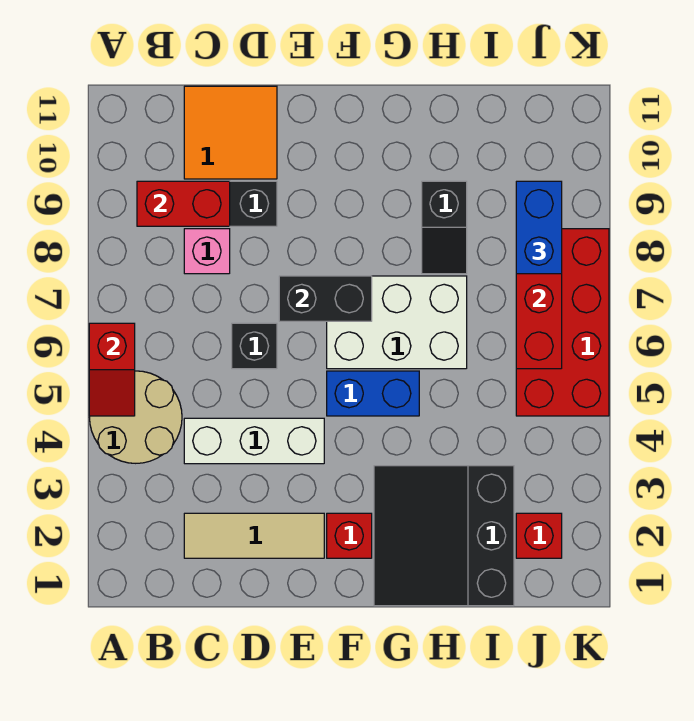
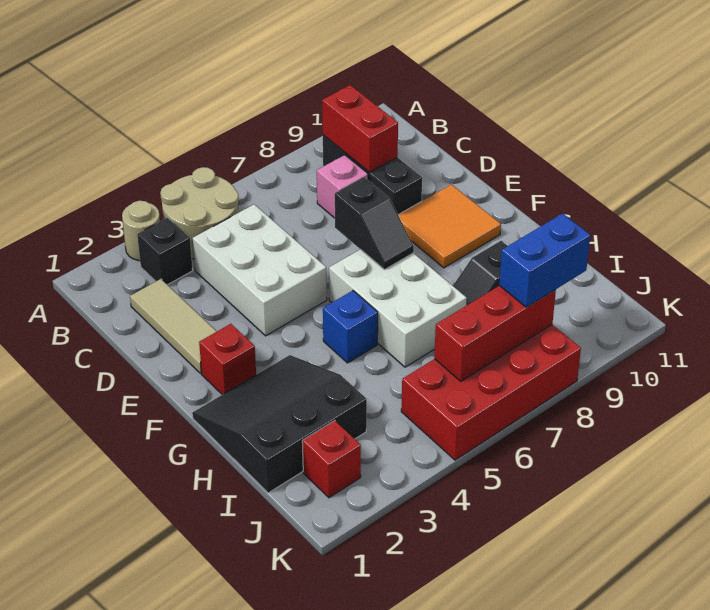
none -> tan 1x1 round brick [122,201,160,261]
red 1x2 slope [89,323,135,416] -> none
white 1x3 brick [184,418,324,464] -> white 2x3 brick [193,204,327,336]
orange 2x2 tile [184,86,277,179] -> orange 2x2 tile moved to [398,185,501,268]
black 1x1 brick [232,323,277,369] -> black 1x1 brick moved to [137,218,193,285]
black 1x2 brick [279,276,372,321] -> black 1x2 slope [335,177,414,270]
blue 1x2 brick [327,371,419,416] -> blue 1x1 brick [323,291,378,363]

